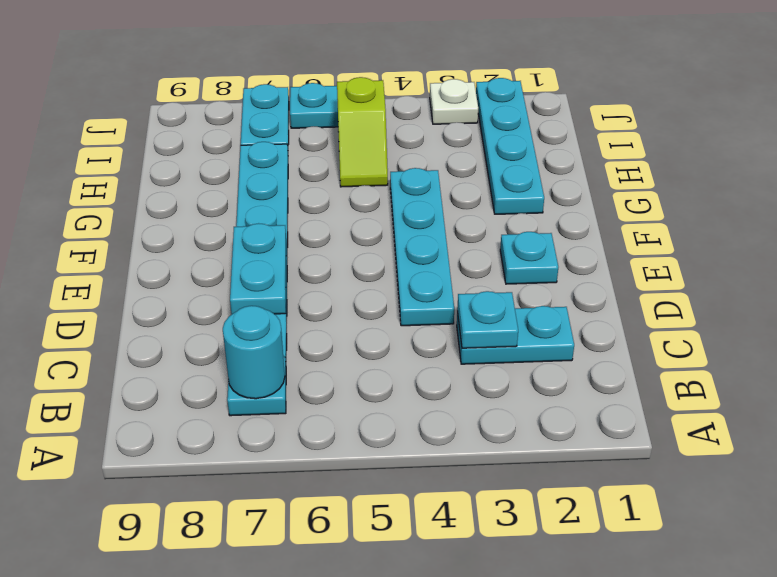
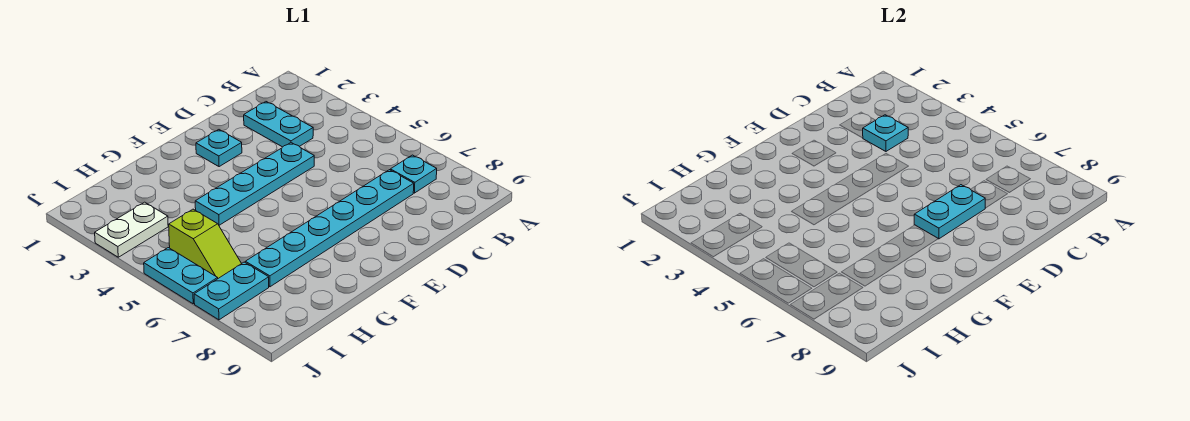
cyan 1x1 round brick [223,306,285,399] -> none
cyan 1x4 plate [476,78,544,214] -> none
lime 1x2 slope [337,77,388,187] -> lime 1x2 slope turned to [169,209,242,278]
white 1x1 plate [430,79,478,124] -> white 1x2 plate [95,202,168,257]

